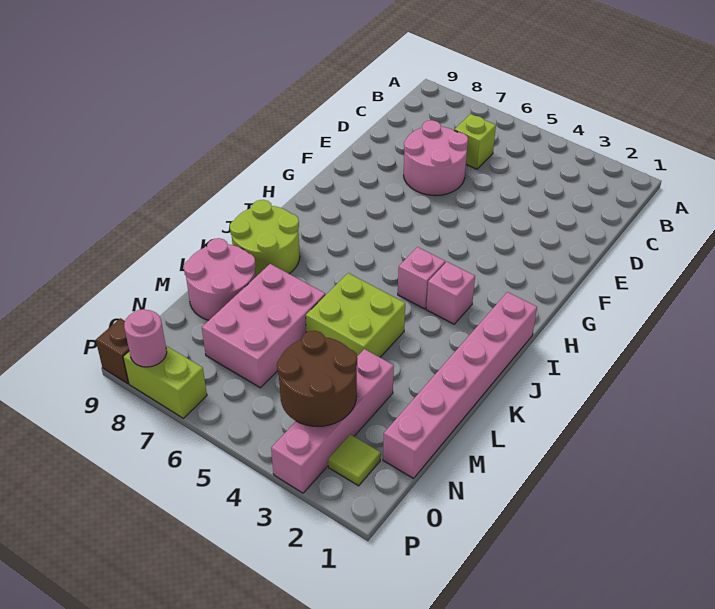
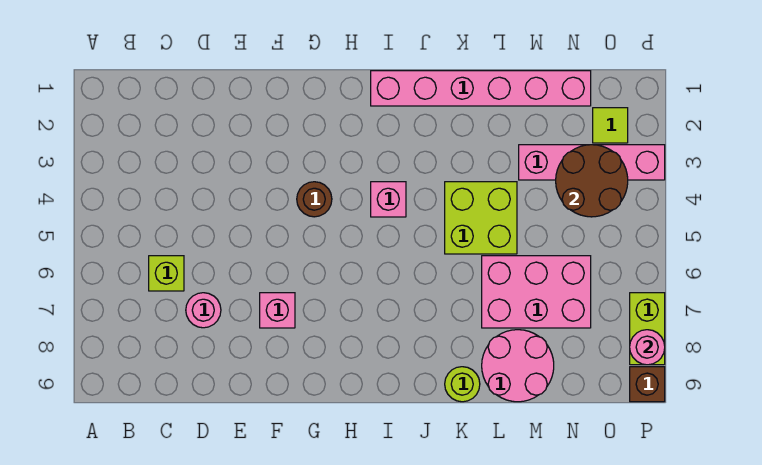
pink 2x2 round brick [404,120,468,196] -> pink 1x1 round brick [186,293,221,328]
none -> brown 1x1 round brick [297,182,332,217]
pink 1x1 brick [426,262,475,324] -> pink 1x1 brick moved to [260,293,295,328]
lime 2x2 round brick [230,200,300,276] -> lime 1x1 round brick [445,367,480,402]

